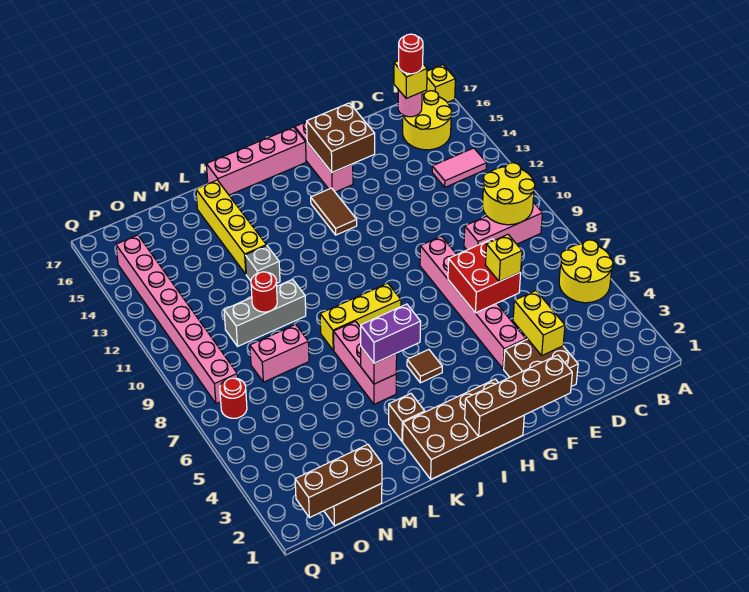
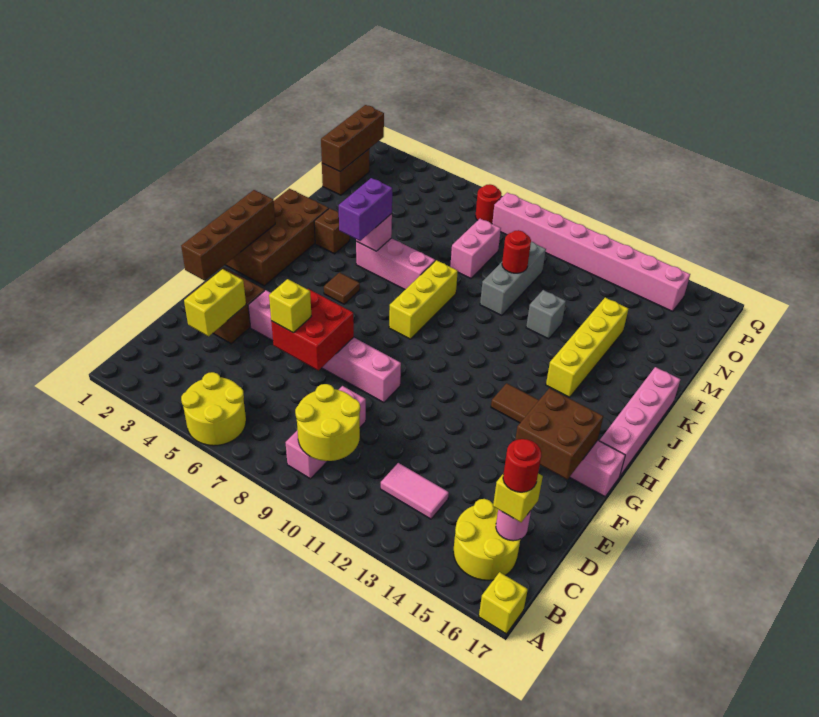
pink 1x2 tile [432,148,487,187] -> pink 1x2 tile turned to [381,463,449,519]
yellow 1x2 brick [513,291,565,355] -> yellow 1x2 brick turned to [184,269,246,336]
yellow 1x4 brick [196,180,266,274] -> yellow 1x4 brick turned to [546,298,628,397]

